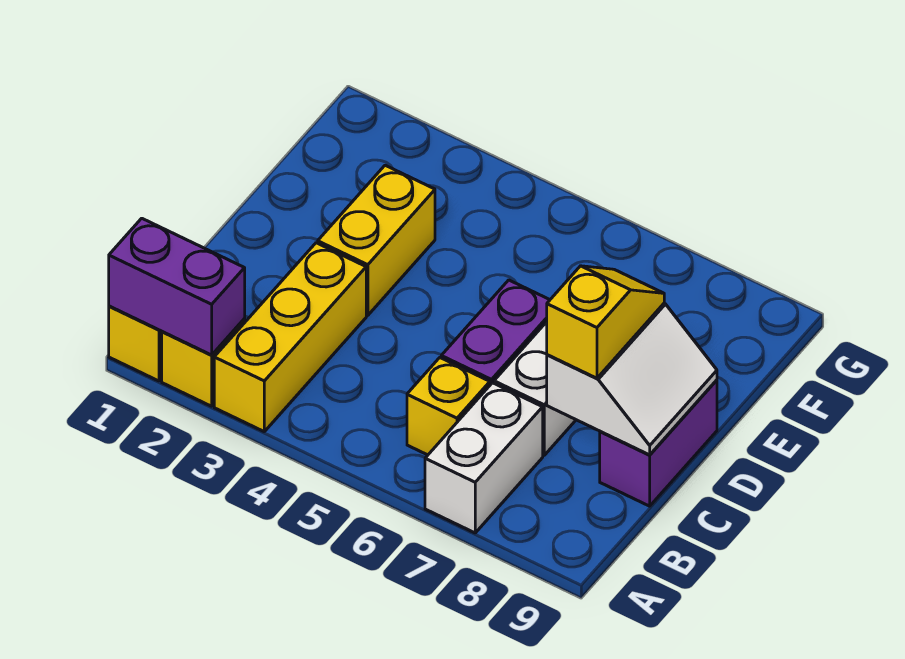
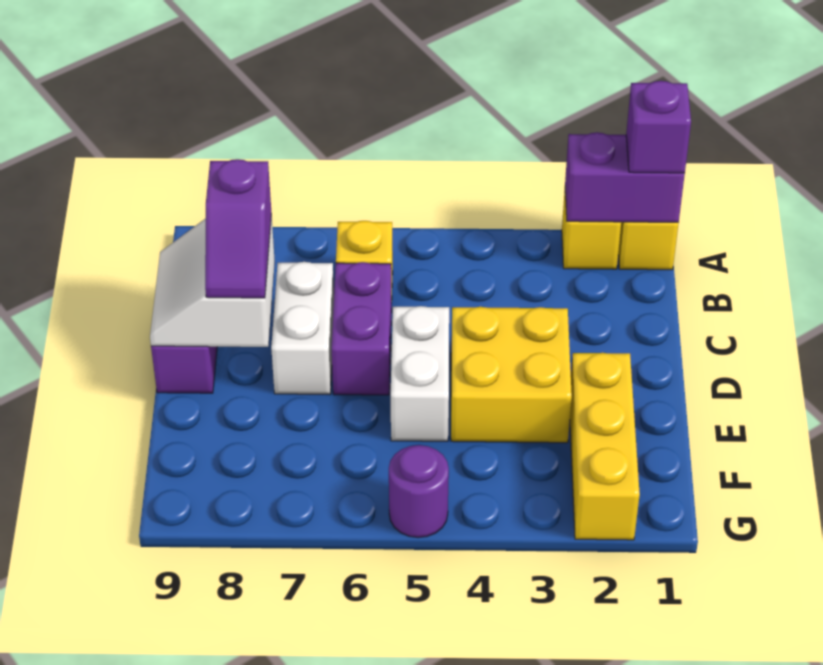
none -> purple 1x1 brick [626,81,691,173]
yellow 1x3 brick [214,243,366,431] -> yellow 1x3 brick moved to [570,353,640,540]
white 1x2 brick [425,383,543,533] -> white 1x2 brick moved to [391,306,449,441]
yellow 1x2 slope [547,266,664,378] -> purple 1x2 slope [205,159,271,298]
yellow 1x2 brick [318,165,435,315] -> yellow 2x2 brick [451,307,572,443]
none -> purple 1x1 round brick [389,445,449,538]

